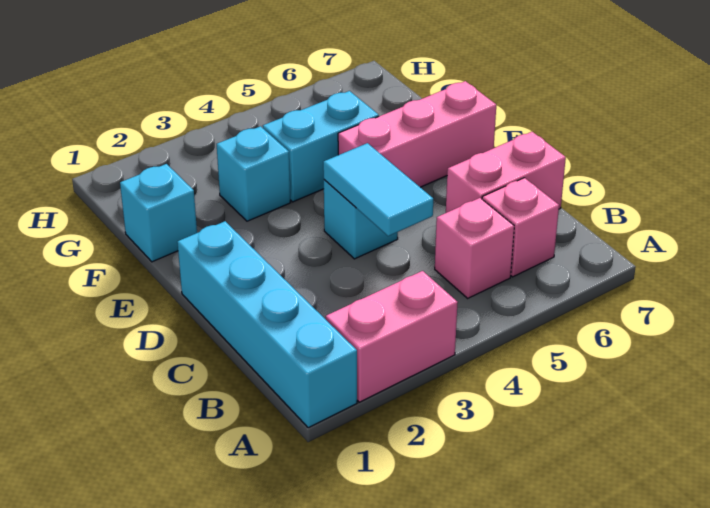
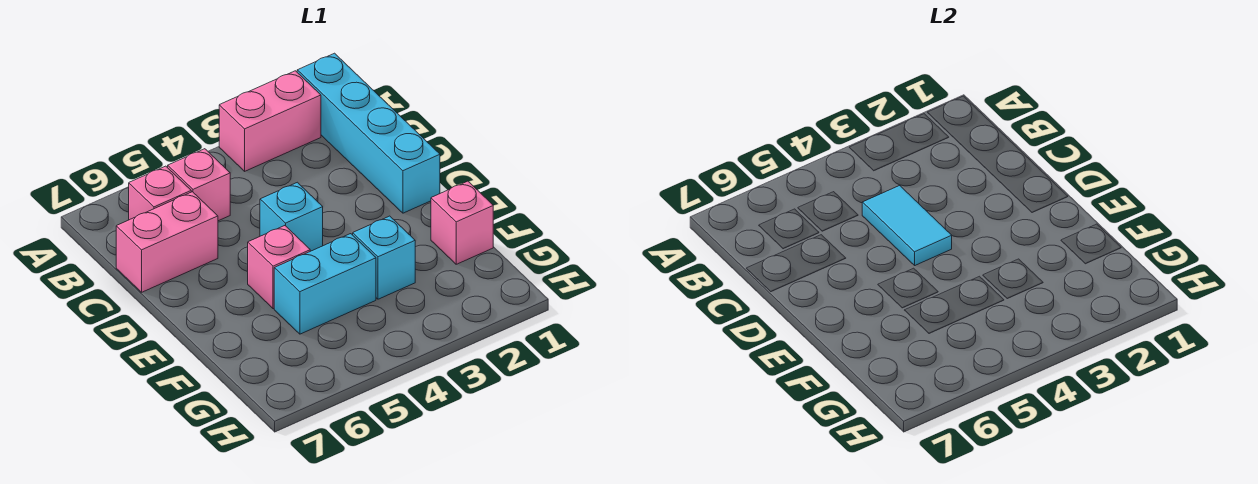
pink 1x3 brick [338,81,496,187] -> pink 1x1 brick [248,226,310,309]
cyan 1x1 brick [120,164,197,262] -> pink 1x1 brick [431,181,493,264]

